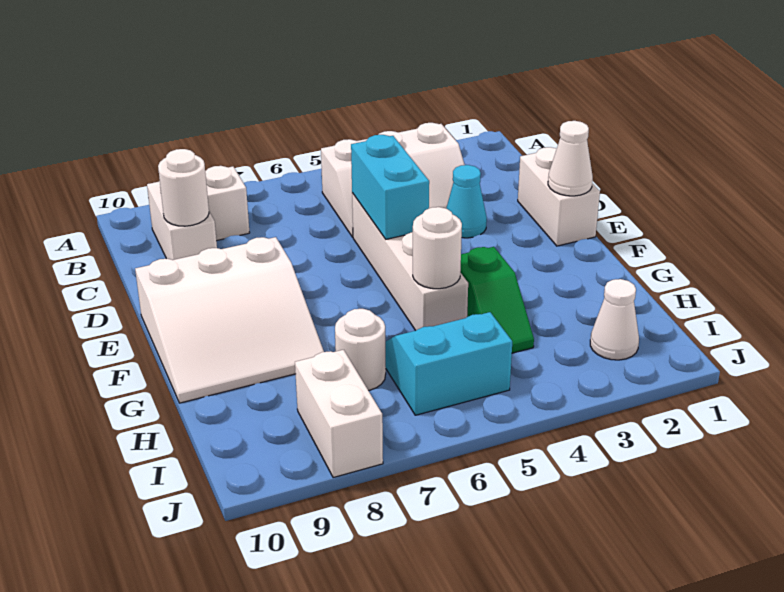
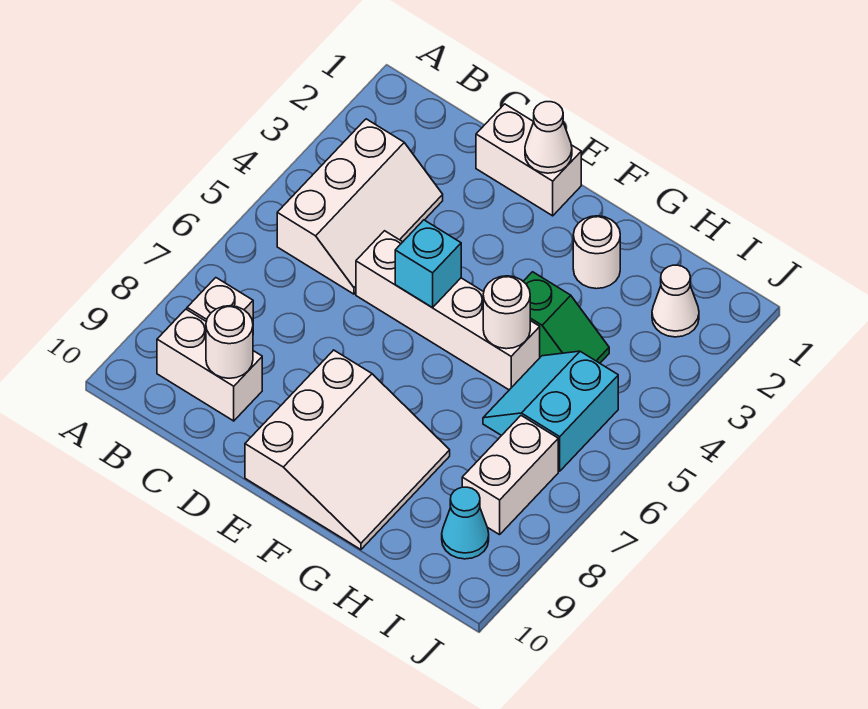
cyan 1x1 cone [446,165,487,238] -> cyan 1x1 cone moved to [442,487,489,559]
cyan 1x2 brick [351,135,429,239] -> cyan 1x1 brick [395,220,461,308]
white 1x1 round brick [335,309,386,390] -> white 1x1 round brick moved to [573,216,620,289]
white 1x2 brick [295,350,383,478] -> white 1x2 brick turned to [462,416,558,535]

